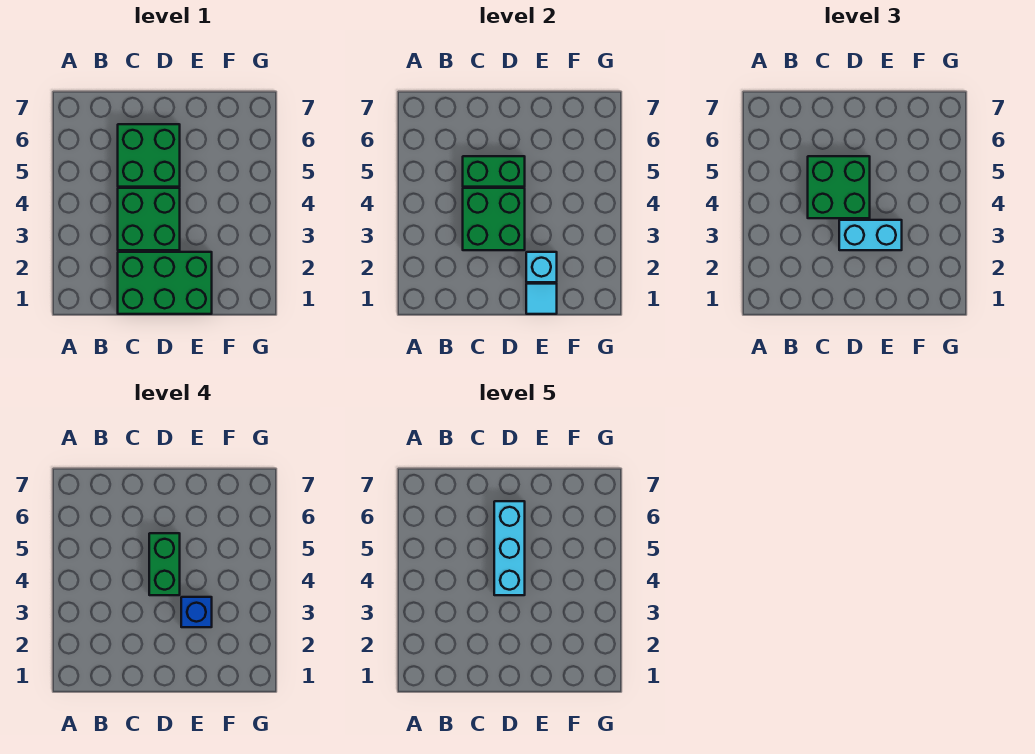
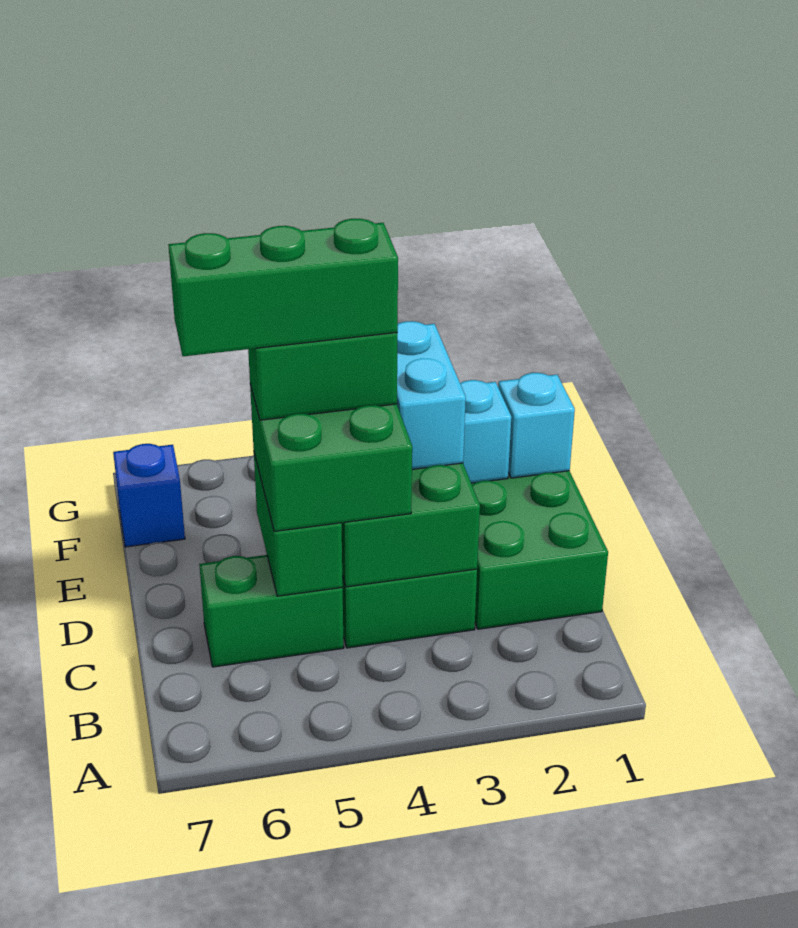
green 2x2 brick [118,124,180,187] -> green 1x2 brick [199,555,344,667]
cyan 1x3 brick [494,501,525,595] -> green 1x3 brick [169,219,398,356]
cyan 1x1 tile [526,284,557,314] -> cyan 1x1 brick [498,373,575,478]
blue 1x1 brick [181,597,212,627] -> blue 1x1 brick moved to [113,444,185,547]

